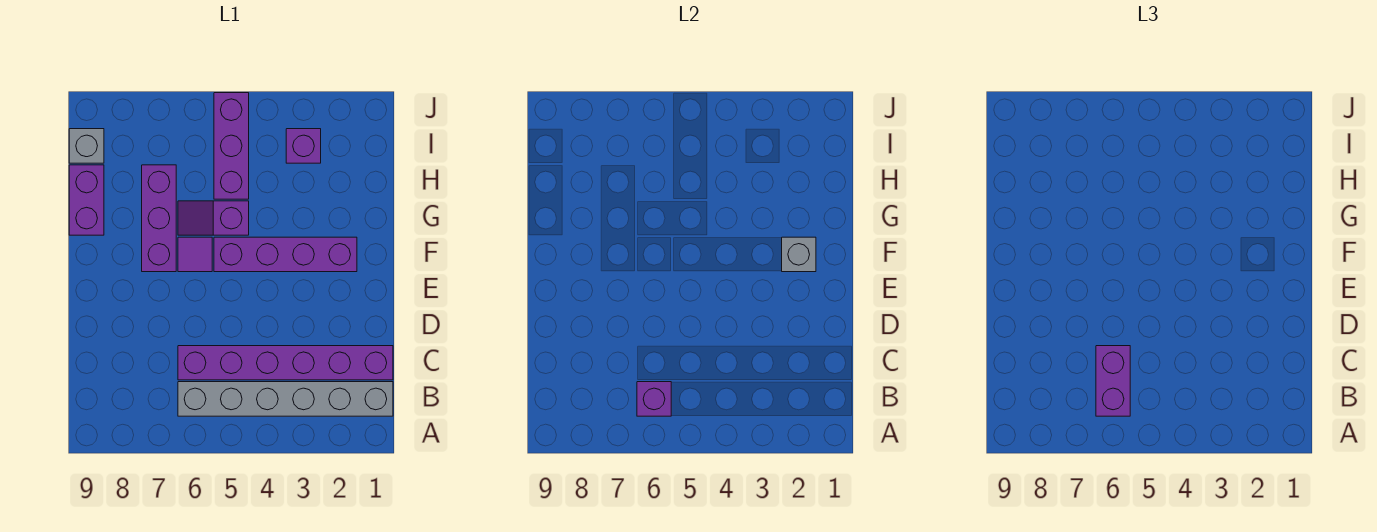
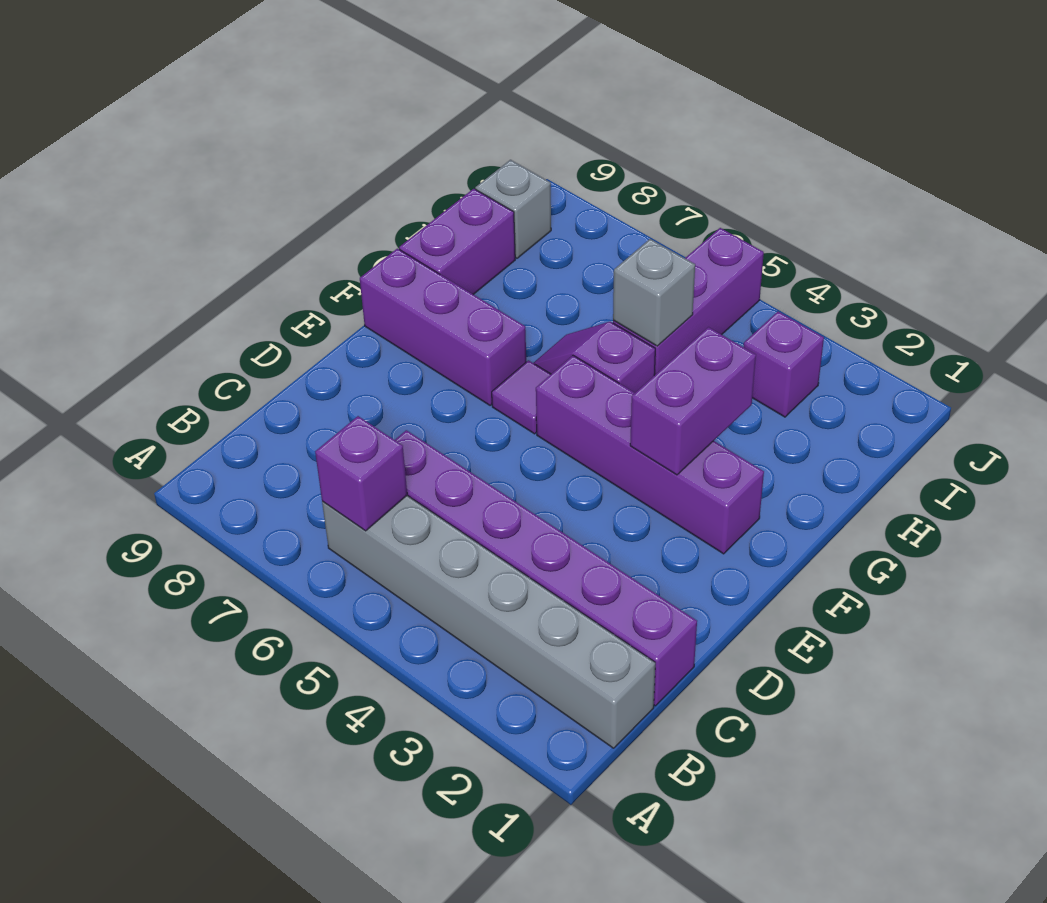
purple 1x2 brick [1096,346,1130,416] -> purple 1x2 brick moved to [630,327,756,475]
grey 1x1 brick [782,237,816,272] -> grey 1x1 brick moved to [613,239,695,346]
purple 1x3 brick [142,165,176,272] -> purple 1x3 brick turned to [360,249,526,406]

